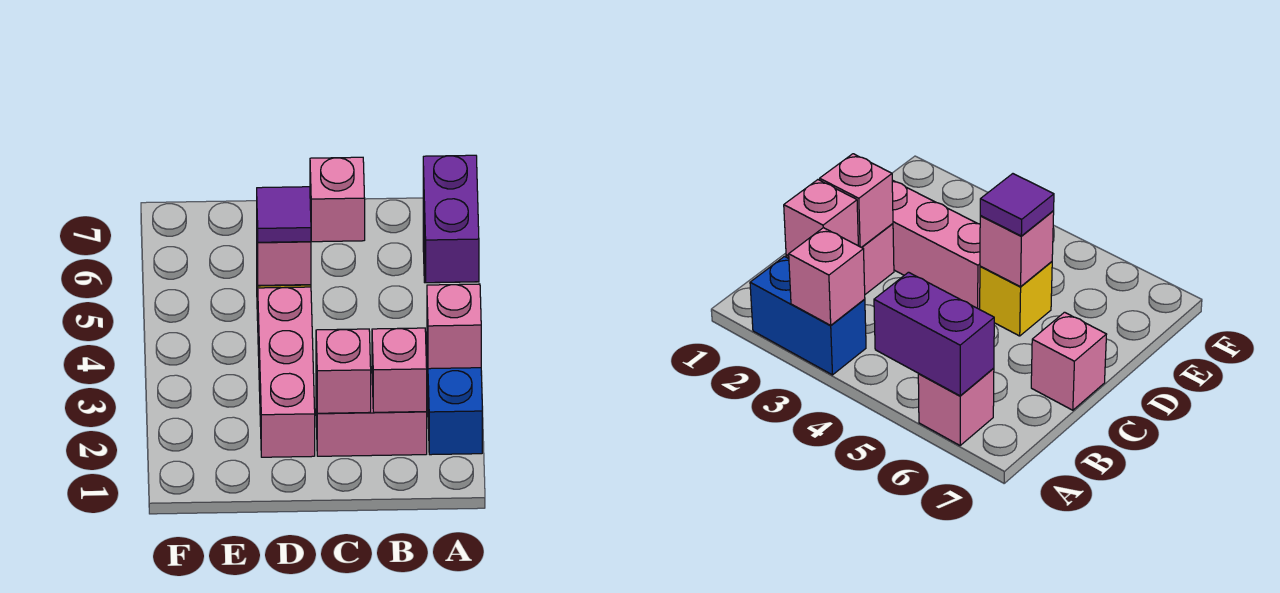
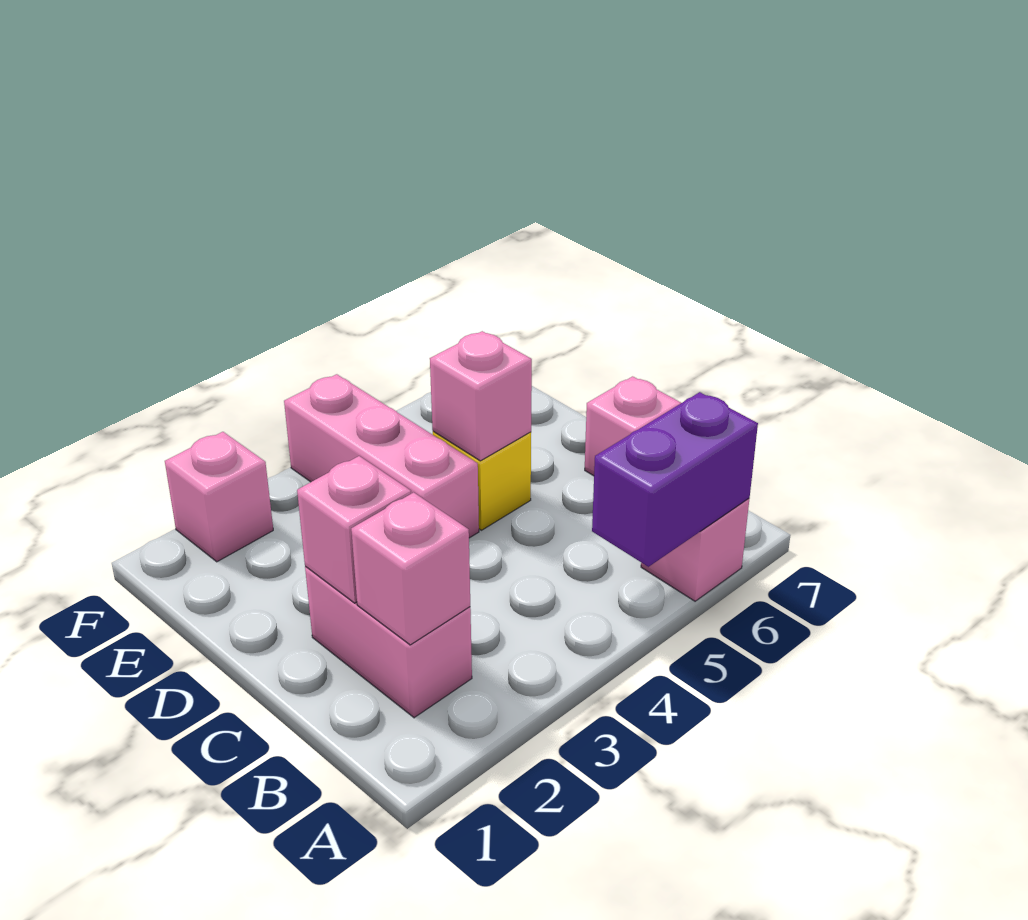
blue 1x2 brick [427,351,482,455] -> none
pink 1x1 brick [427,284,481,369] -> pink 1x1 brick moved to [165,432,273,562]
pink 1x3 brick [258,287,315,457] -> pink 1x3 brick turned to [284,374,479,538]
purple 1x1 tile [257,187,311,242] -> none

